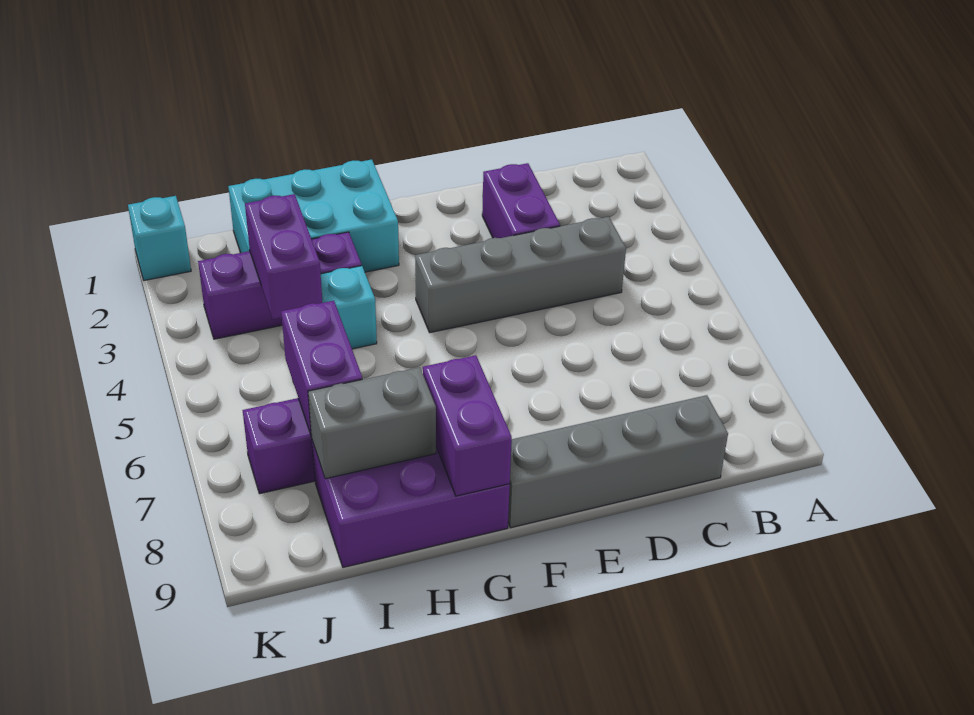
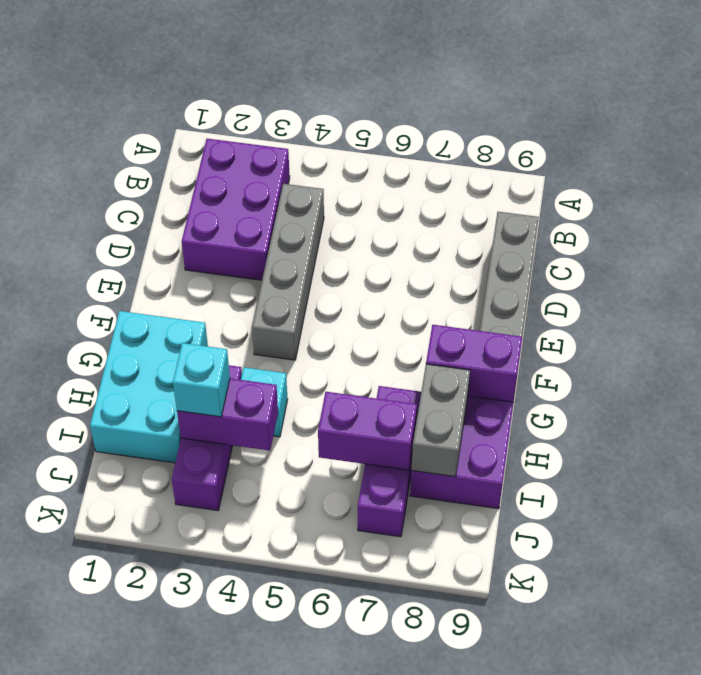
purple 1x2 brick [482,163,560,238] -> purple 2x3 brick [182,139,290,280]
cyan 1x1 brick [128,196,191,280] -> cyan 1x1 brick moved to [173,343,230,417]

